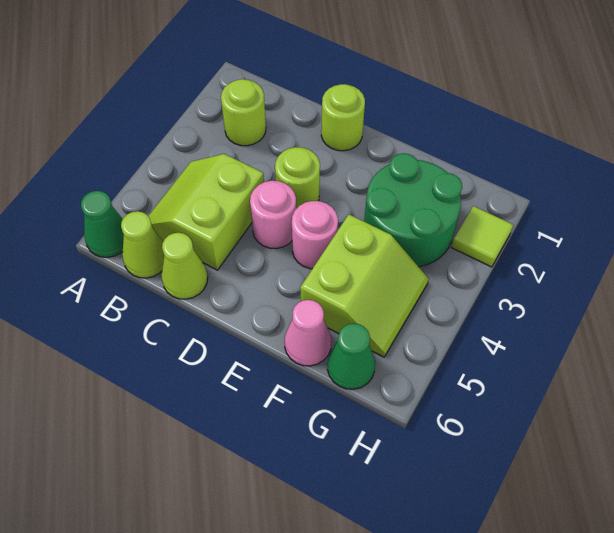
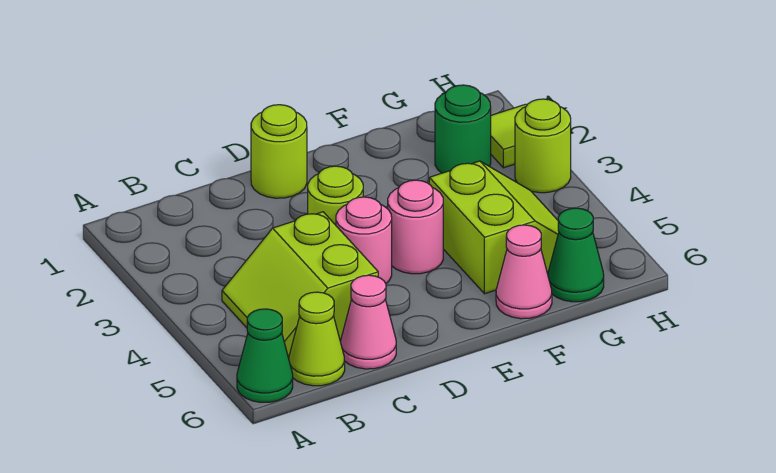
lime 1x1 round brick [221,79,266,146] -> lime 1x1 round brick moved to [515,99,571,193]
lime 1x1 cone [161,233,208,299] -> pink 1x1 cone [341,275,396,369]
green 2x2 round brick [364,153,462,267] -> green 1x1 round brick [435,85,491,173]

